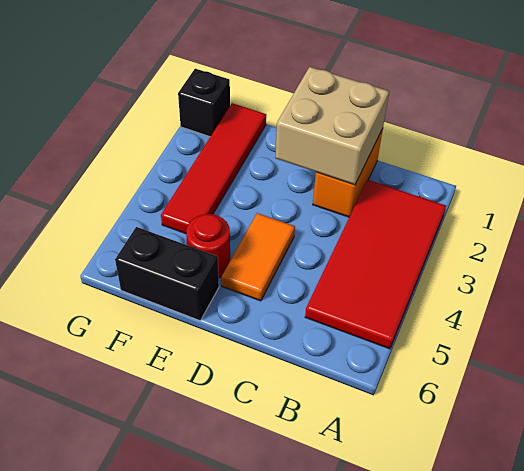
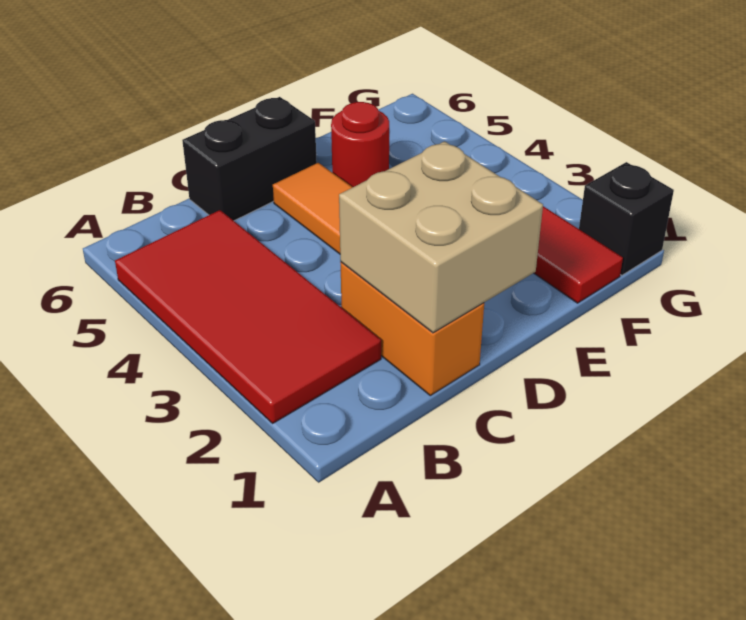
black 1x2 brick [115,227,219,320] -> black 1x2 brick moved to [182,97,317,221]

